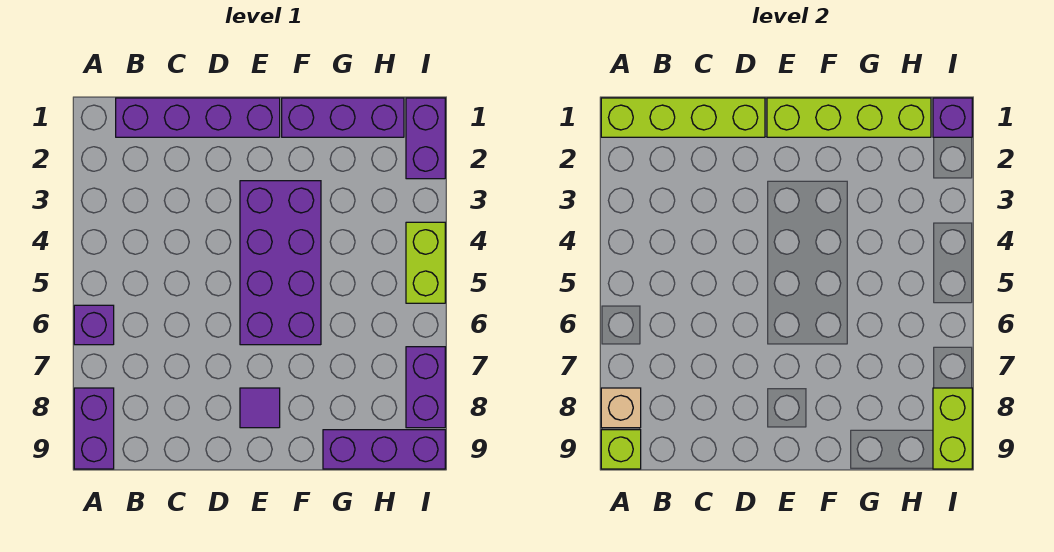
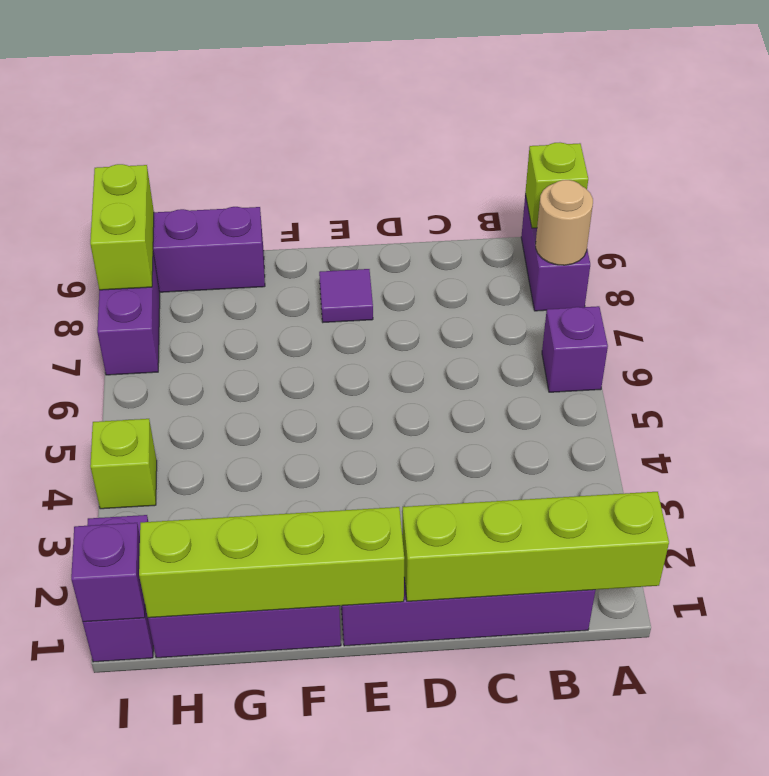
tan 1x1 brick [601,388,641,428] -> tan 1x1 round brick [536,180,593,265]
purple 2x4 brick [240,181,321,345] -> none
lime 1x2 brick [406,222,445,303] -> lime 1x1 brick [90,419,157,509]

